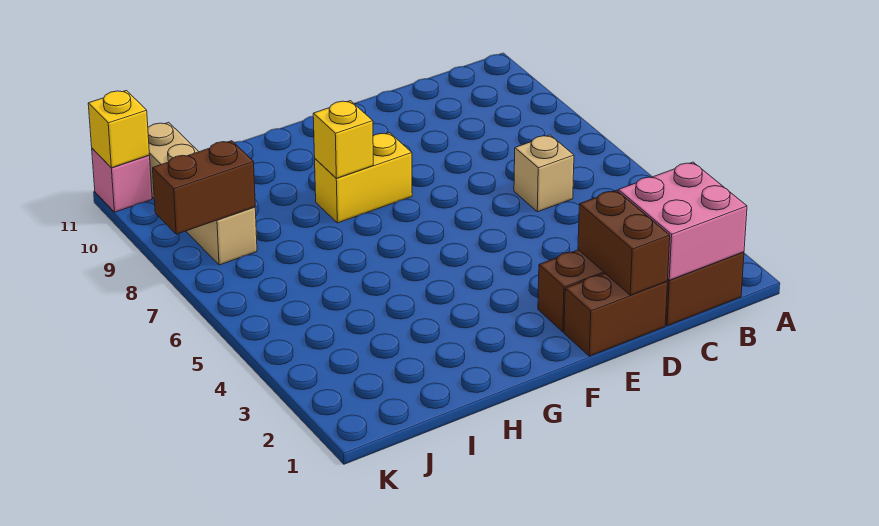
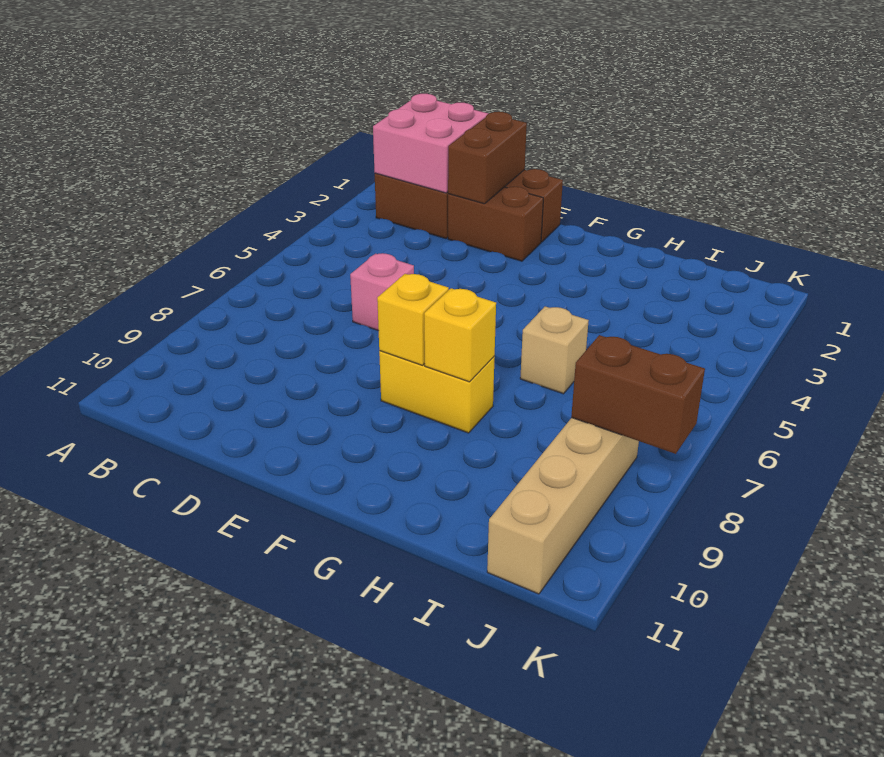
tan 1x1 brick [514,135,574,212] -> tan 1x1 brick moved to [520,307,589,394]
pink 1x1 brick [92,148,152,212] -> pink 1x1 brick moved to [350,253,414,331]
yellow 1x1 brick [88,91,149,168] -> yellow 1x1 brick moved to [377,274,449,365]

